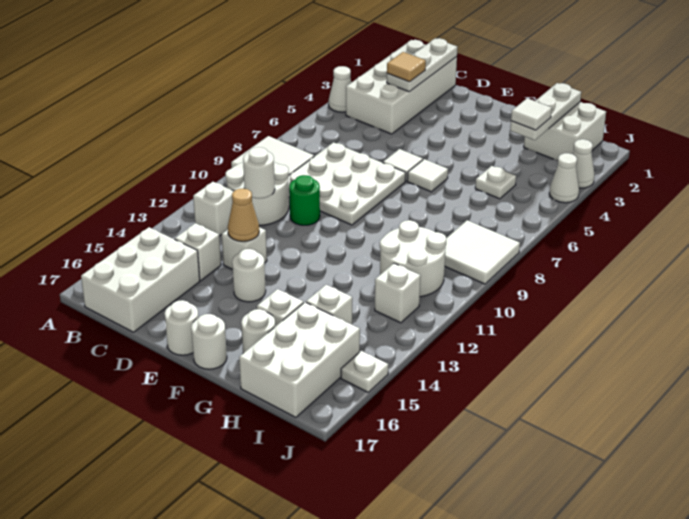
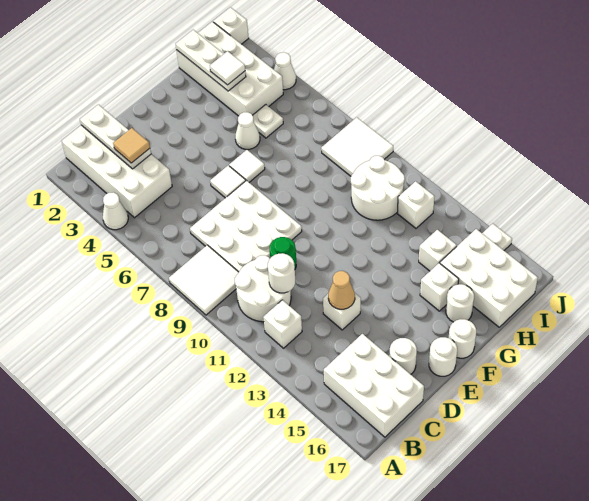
white 1x1 brick [175,223,221,281] -> white 1x1 brick moved to [213,7,249,44]
white 1x1 round brick [232,249,266,302] -> white 1x1 round brick moved to [389,338,417,374]
white 2x2 brick [524,102,606,160] -> white 2x4 brick [177,22,283,116]
white 1x1 cone [573,139,595,188] -> white 1x1 cone moved to [235,112,260,149]

